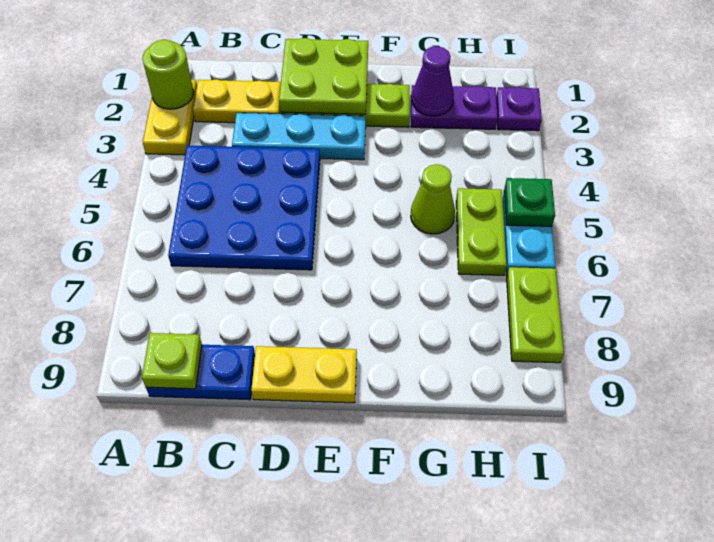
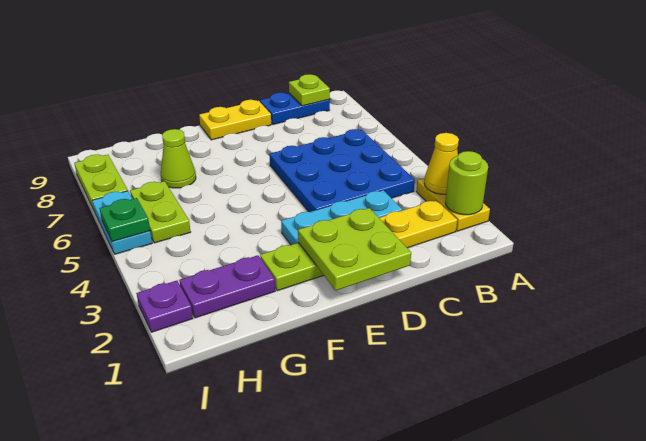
none -> yellow 1x1 cone [424,133,459,194]
purple 1x1 cone [412,46,454,116] -> none
lime 1x1 cone [411,164,455,234] -> lime 1x1 cone moved to [161,129,196,188]

